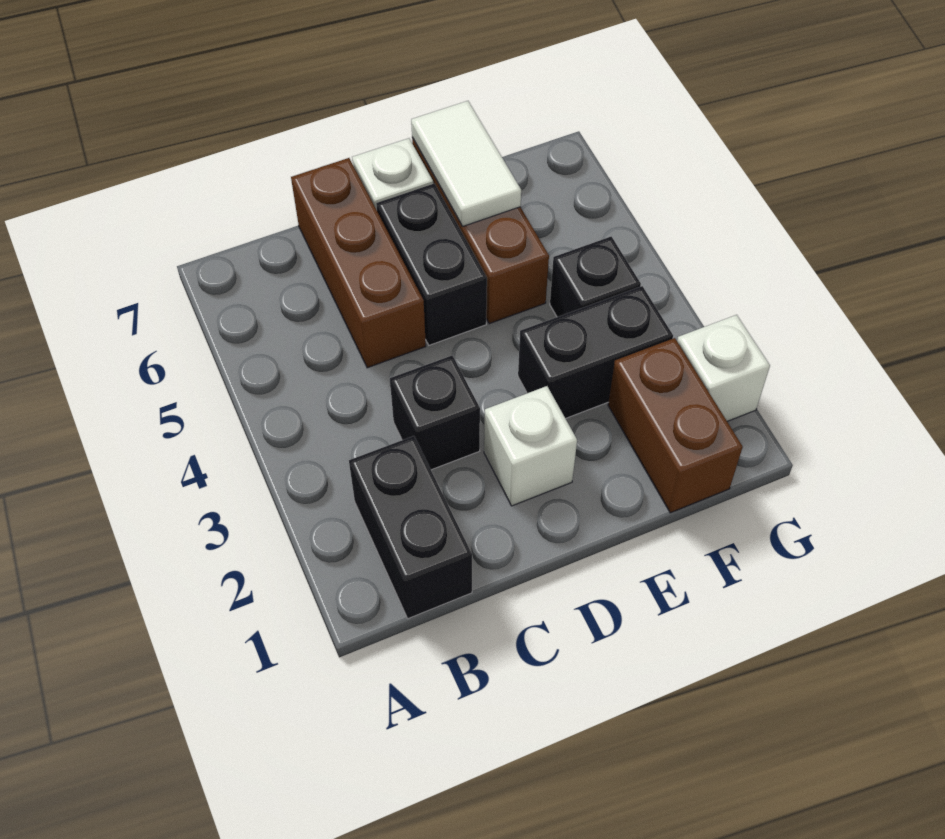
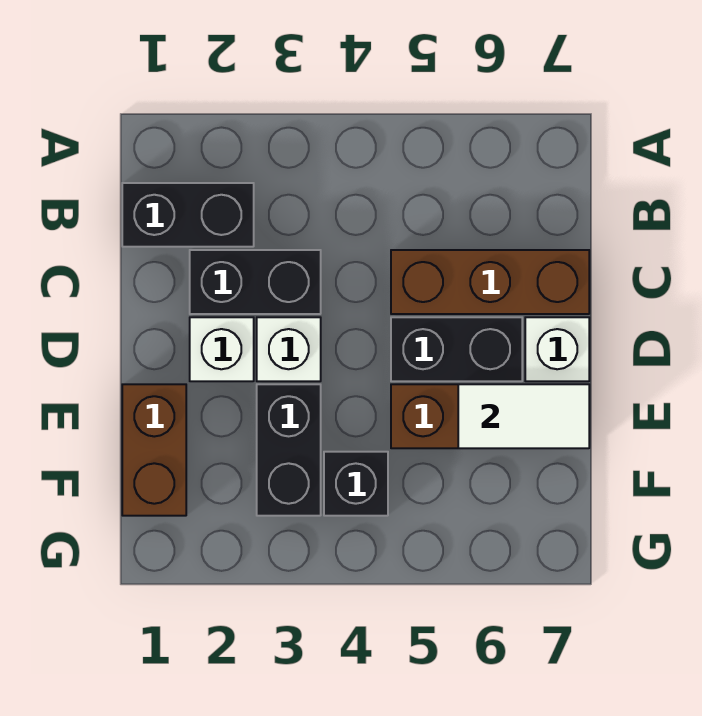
black 1x1 brick [390,355,480,470] -> black 1x2 brick [190,250,321,314]
brown 1x2 brick [608,338,743,513] -> brown 1x2 brick turned to [122,384,186,516]
white 1x1 brick [677,315,770,421] -> white 1x1 brick moved to [257,317,321,381]

